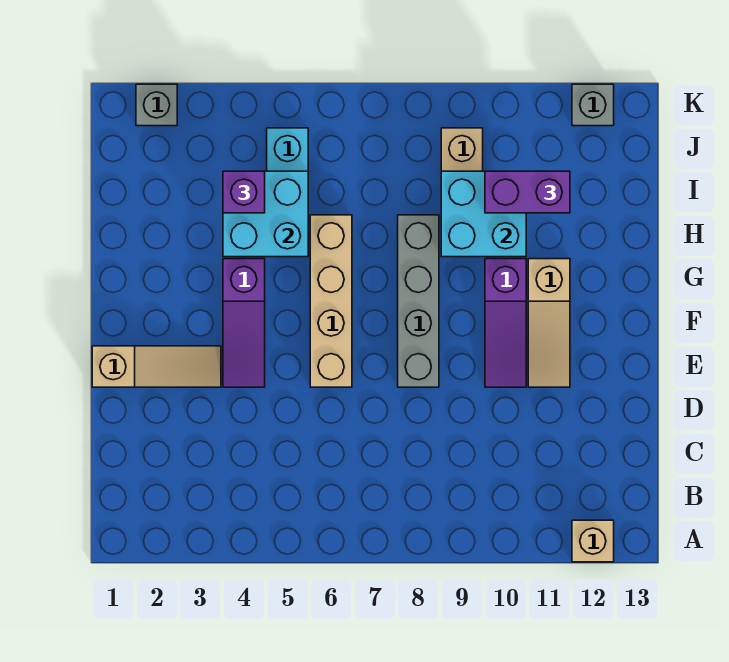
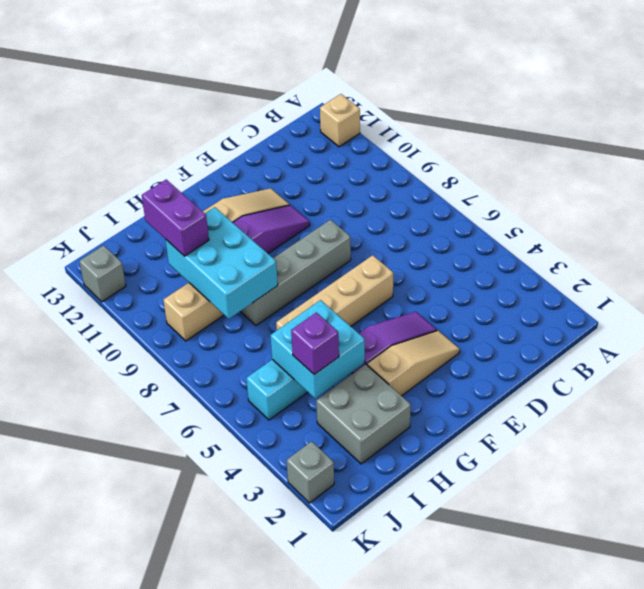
tan 1x3 slope [92,346,221,387] -> tan 1x3 slope turned to [367,331,460,396]
none -> grey 2x2 brick [316,364,411,464]
cyan 2x2 brick [441,171,526,257] -> cyan 2x3 brick [165,207,278,319]

